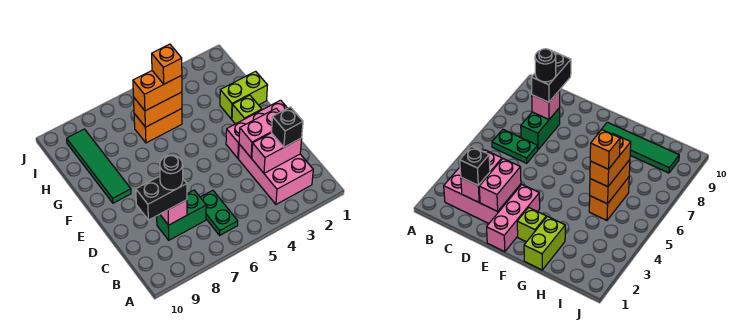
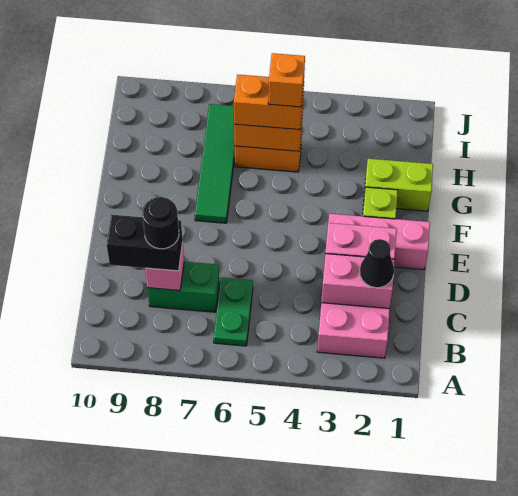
black 1x1 brick [271,107,303,147] -> black 1x1 cone [360,239,394,288]
green 1x4 tile [67,129,131,203] -> green 1x4 tile moved to [195,104,235,223]

